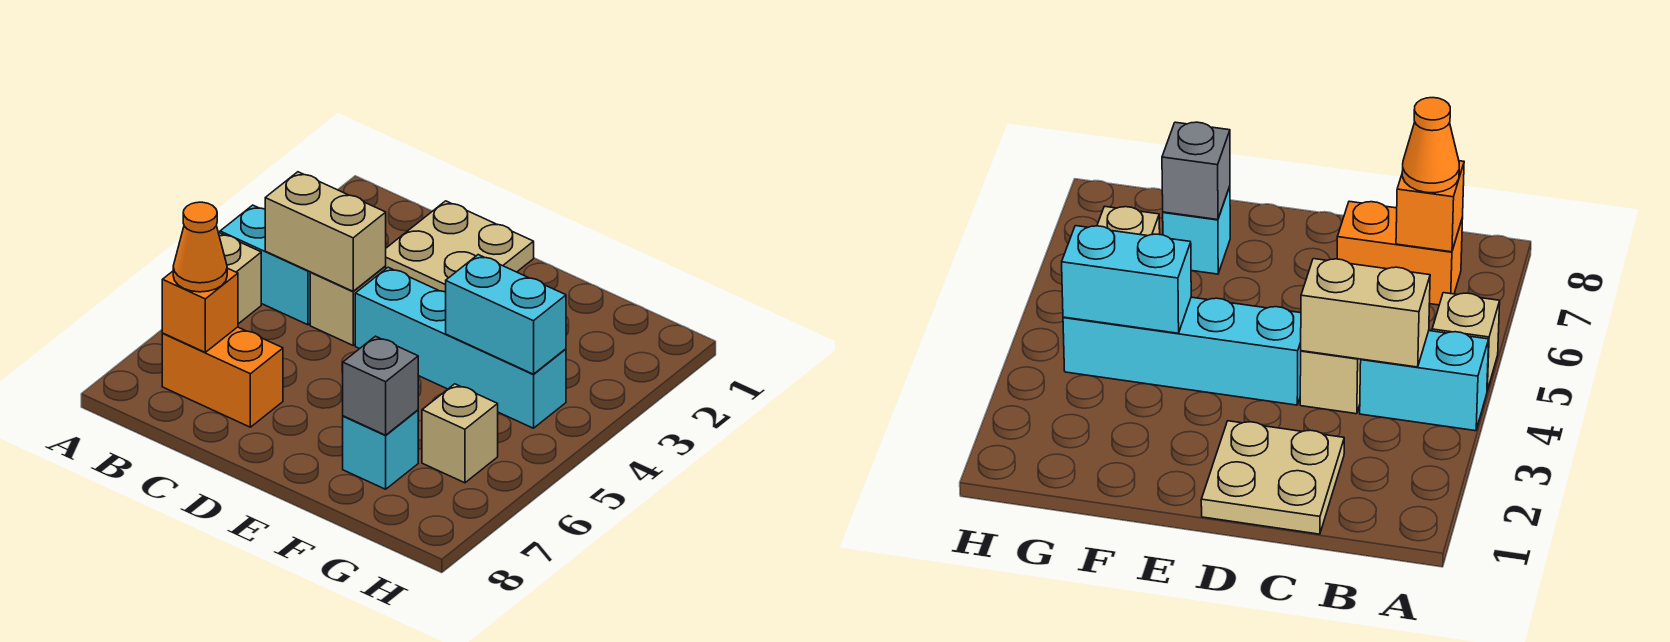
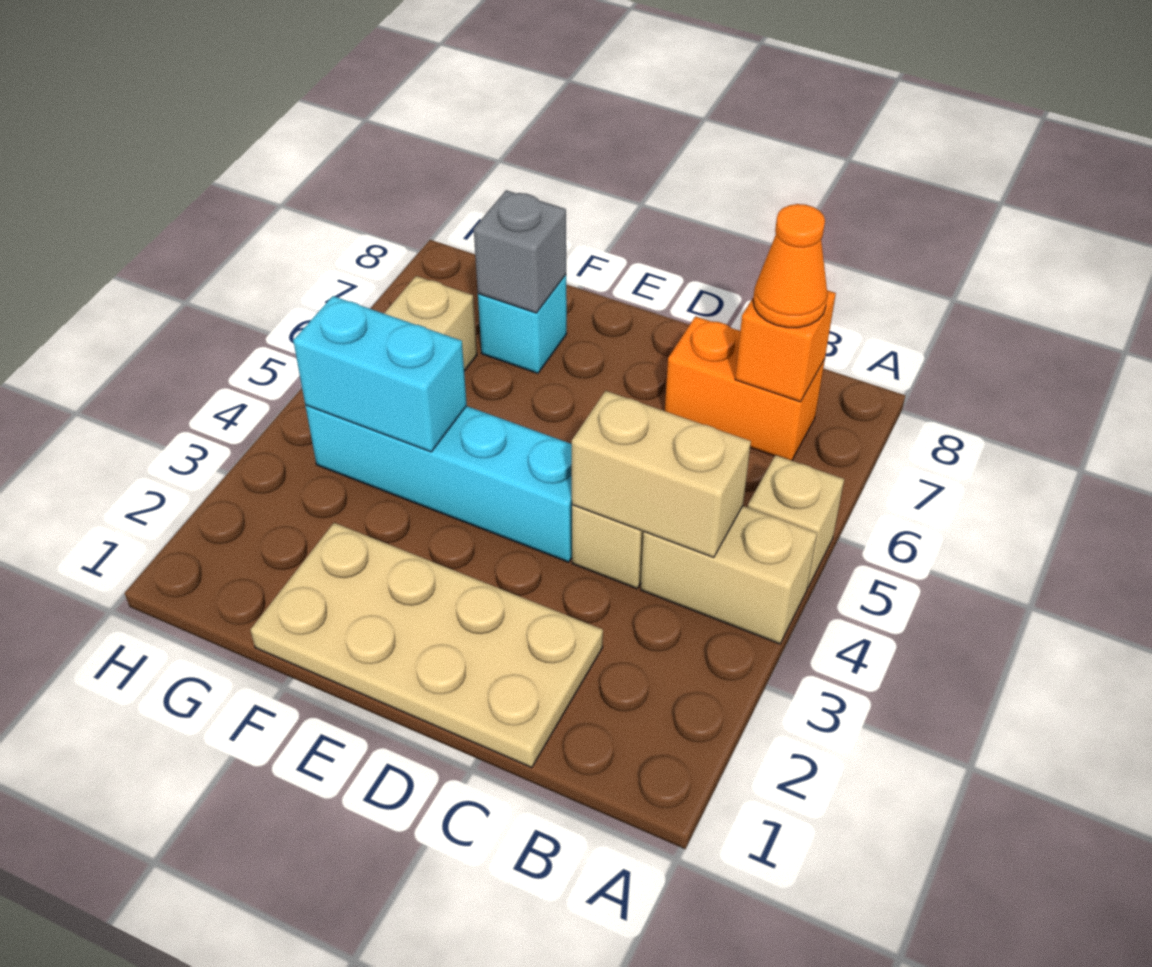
cyan 1x2 brick [220,205,311,325] -> tan 1x2 brick [641,506,817,644]
tan 2x2 plate [386,201,534,292] -> tan 2x4 plate [250,523,603,768]

